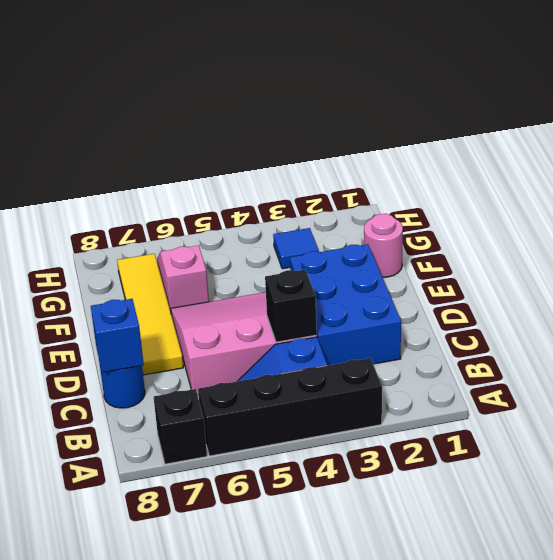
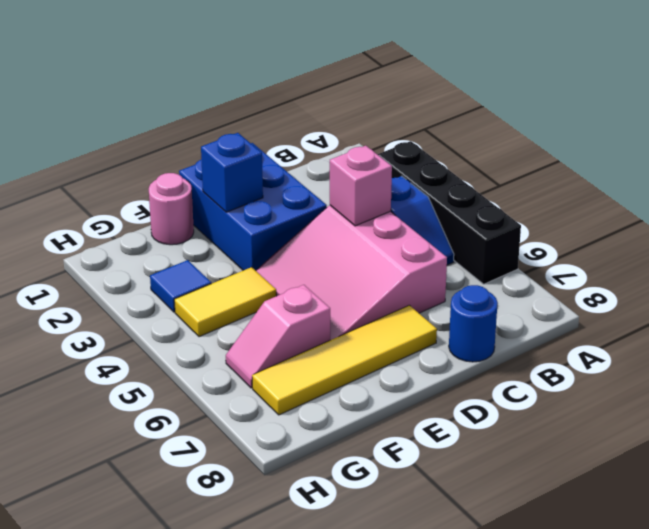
black 1x1 brick [154,389,207,464] -> none
blue 2x3 brick [290,244,401,366] -> blue 2x3 brick turned to [179,143,327,270]
black 1x1 brick [265,270,317,342] -> pink 1x1 brick [330,146,392,226]
blue 1x1 brick [91,299,144,373] -> blue 1x1 brick moved to [201,133,263,212]
none -> yellow 1x2 tile [174,267,276,337]

